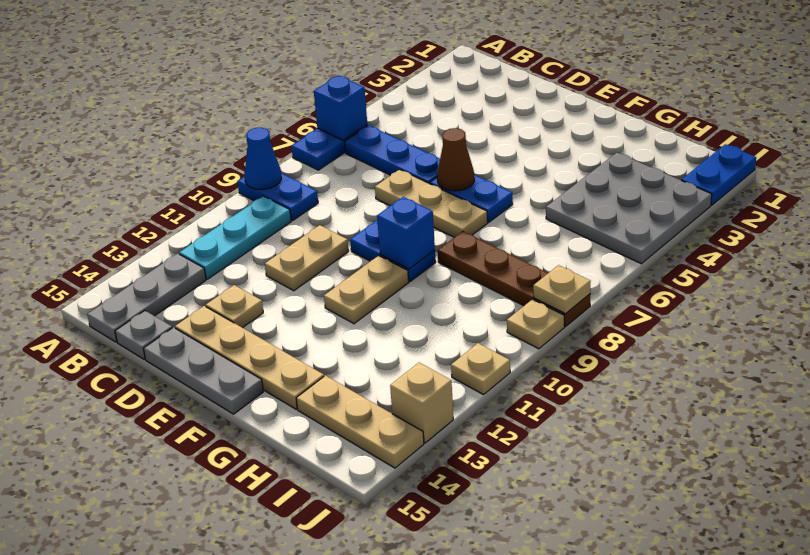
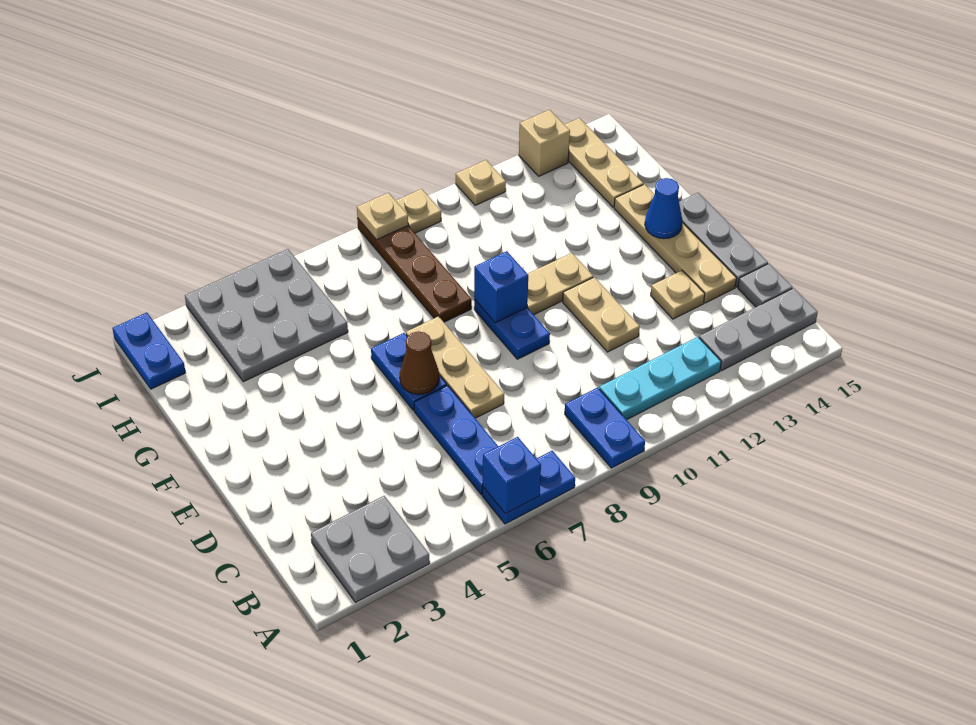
none -> grey 2x2 plate [311,496,430,602]
blue 1x1 cone [244,127,281,190] -> blue 1x1 cone moved to [645,178,682,239]
tan 1x2 plate [265,225,349,291] -> tan 1x2 plate turned to [563,277,640,352]
blue 1x2 plate [681,144,756,205] -> blue 1x2 plate turned to [113,313,186,389]

